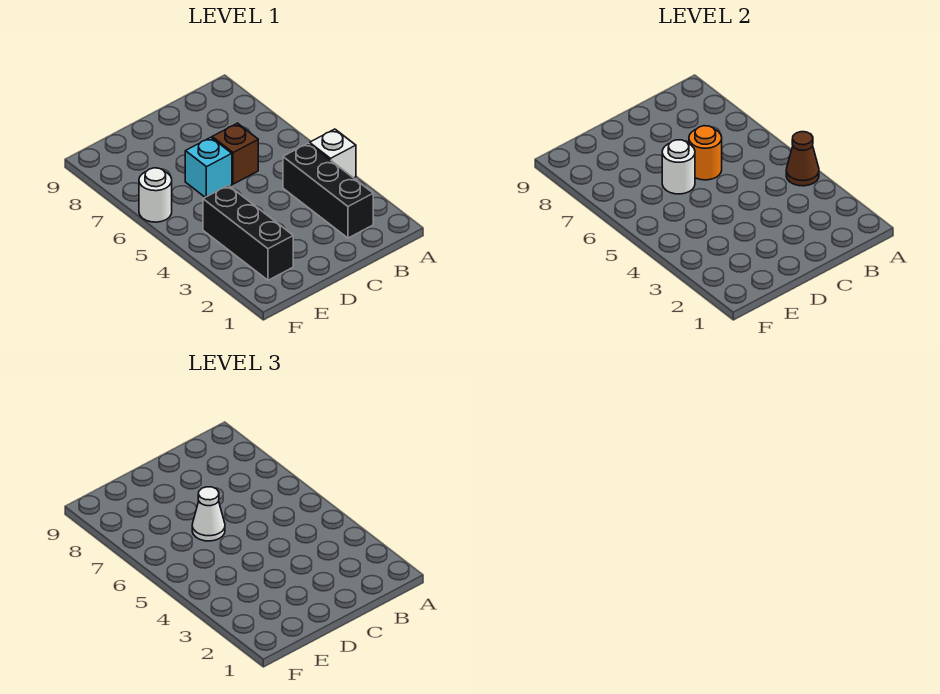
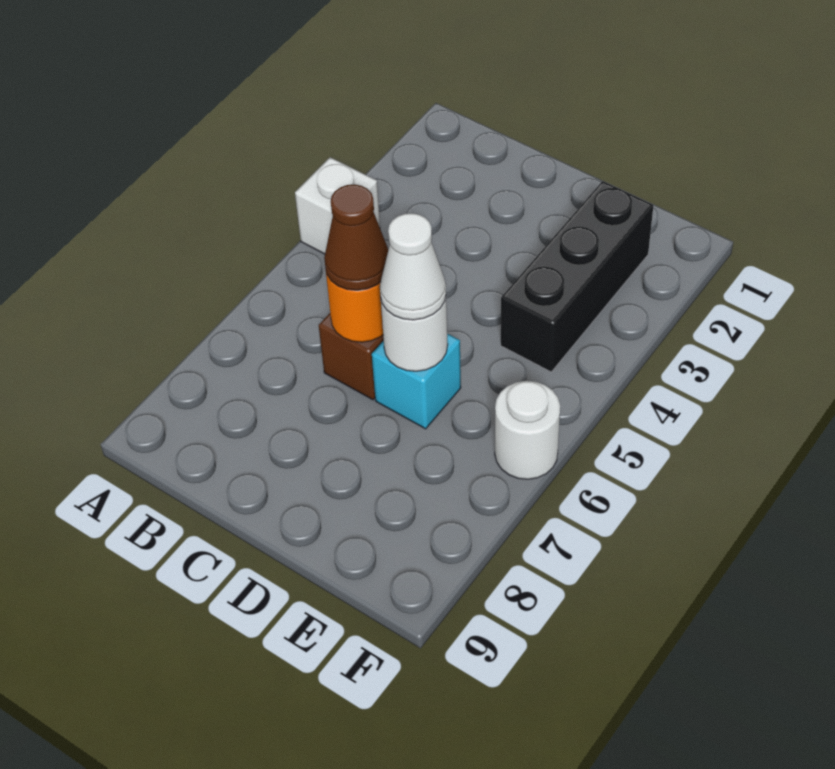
brown 1x1 cone [786,132,819,186] -> brown 1x1 cone moved to [324,184,388,290]
black 1x3 brick [283,143,373,238] -> none

